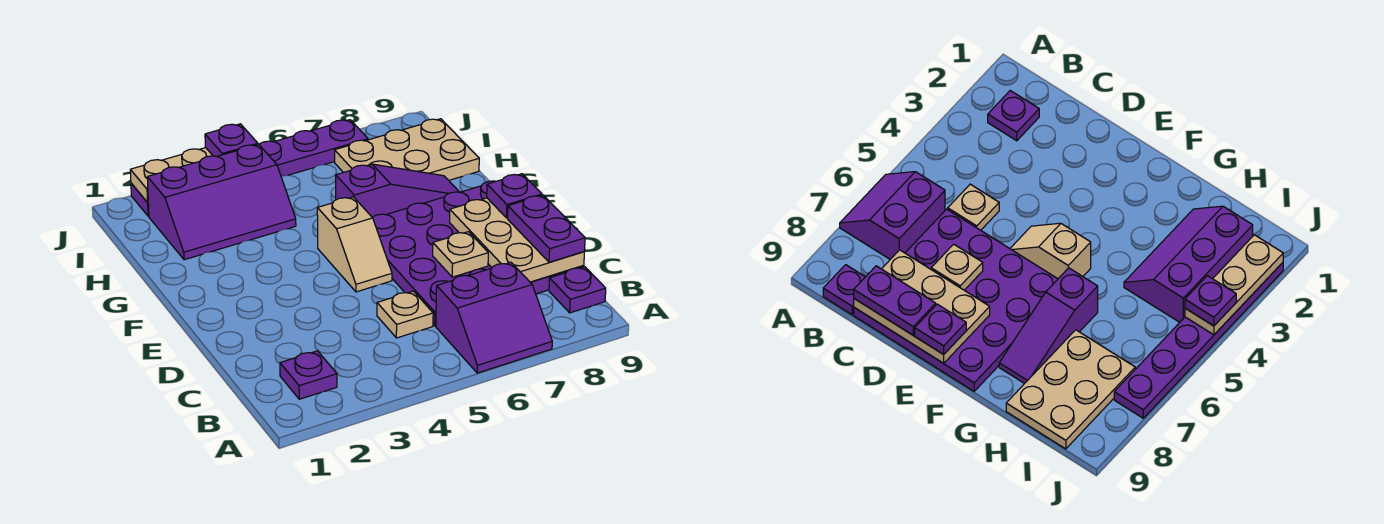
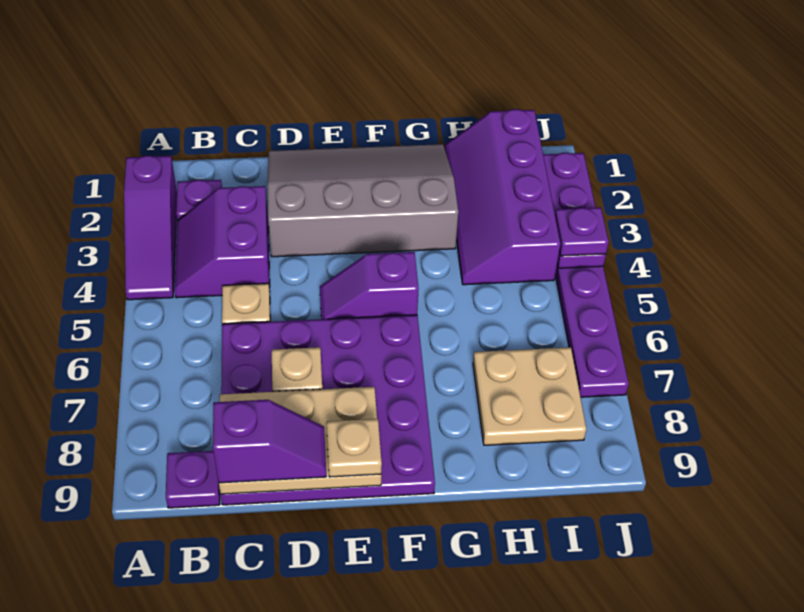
purple 2x2 slope [436,262,552,373] -> purple 2x2 slope moved to [174,186,270,298]
purple 1x2 plate [508,195,585,262] -> purple 1x2 slope [213,400,326,483]
none -> grey 3x4 slope [268,144,458,257]
tan 1x2 slope [317,197,392,292] -> purple 1x2 slope [320,252,419,319]
purple 1x1 plate [487,174,542,218] -> tan 1x1 plate [327,419,382,477]
purple 1x3 slope [336,164,459,217] -> purple 1x3 slope moved to [124,156,177,300]
purple 2x3 slope [147,144,296,260] -> purple 2x4 slope [445,109,560,285]
tan 2x3 plate [335,119,479,180] -> tan 2x2 plate [473,347,586,445]
tan 1x3 plate [130,148,213,202] -> purple 1x3 plate [543,153,606,268]

